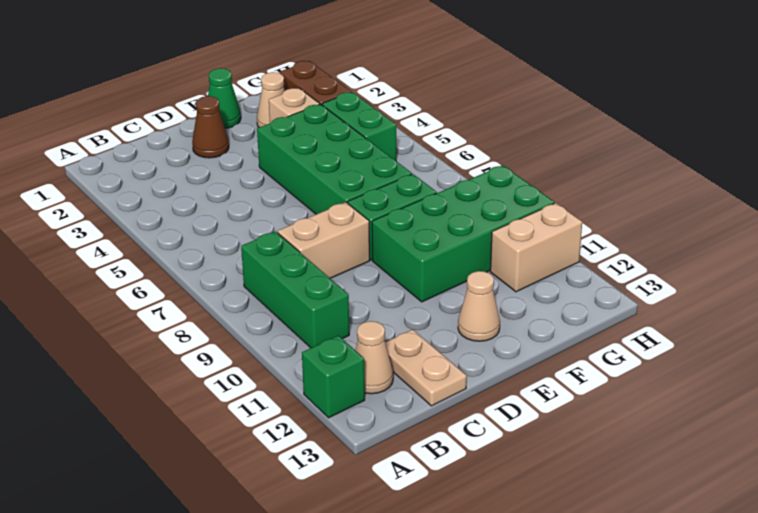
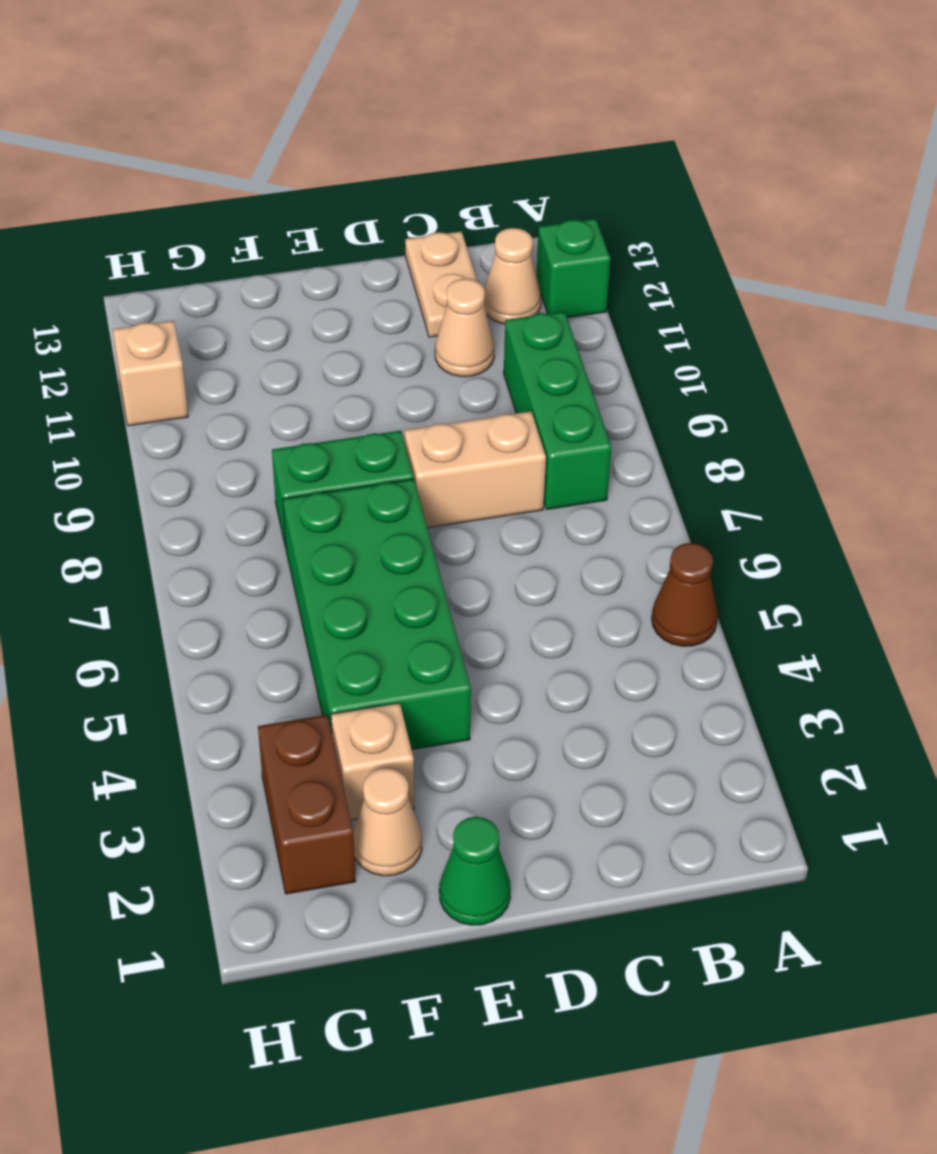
brown 1x1 cone [192,96,229,158] -> brown 1x1 cone moved to [652,543,718,646]
green 2x4 brick [372,165,555,302] -> none
tan 1x1 cone [458,271,500,341] -> tan 1x1 cone moved to [435,279,494,377]
green 1x2 brick [322,92,396,161] -> none
tan 1x2 brick [490,203,582,292] -> tan 1x1 brick [113,321,188,426]

